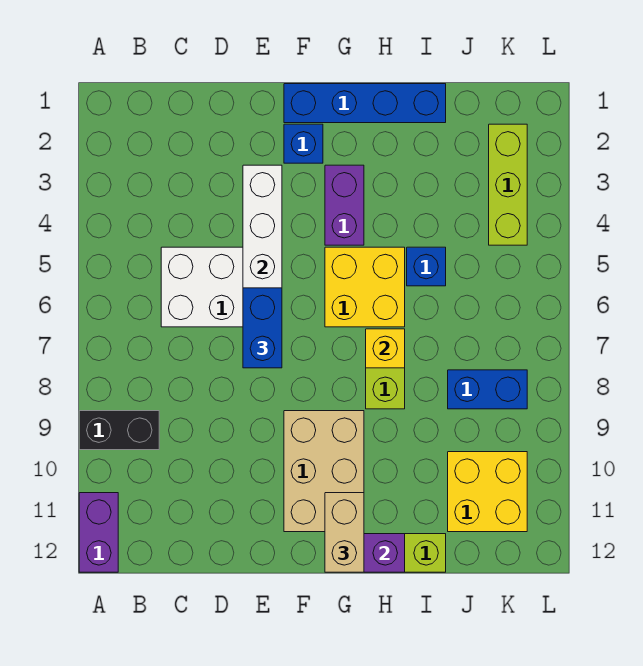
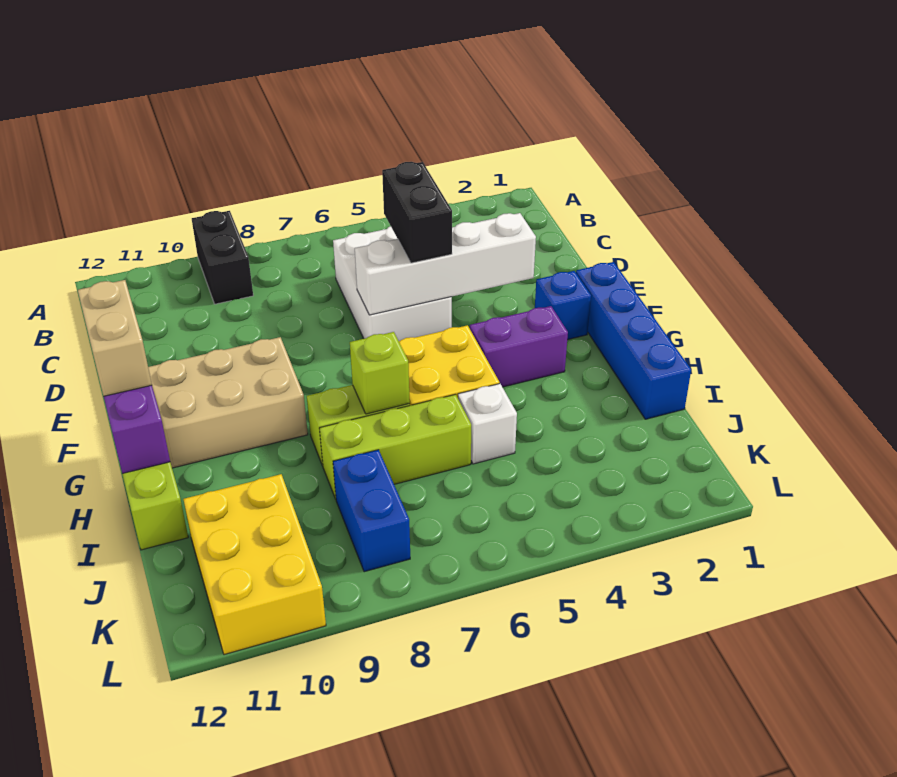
purple 1x2 brick [79,493,118,572] -> none
none -> black 1x2 brick [382,162,452,263]
blue 1x2 brick [243,288,282,368] -> none
tan 1x2 brick [325,493,364,572] -> tan 1x2 brick turned to [78,280,152,396]
yellow 1x1 brick [366,329,405,368] -> lime 1x1 brick [350,332,410,414]
blue 1x1 brick [407,247,446,286] -> white 1x1 brick [458,384,517,464]
yellow 2x2 brick [448,452,527,532] -> yellow 2x3 brick [183,474,326,655]
lime 1x3 brick [489,124,527,245] -> lime 1x3 brick moved to [319,394,471,499]

